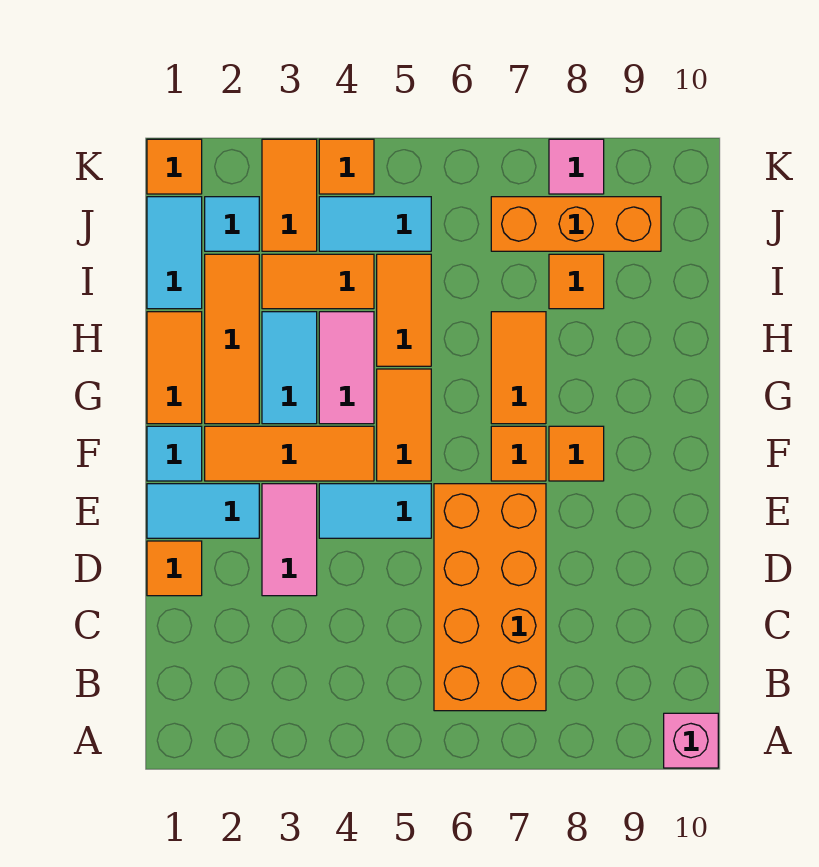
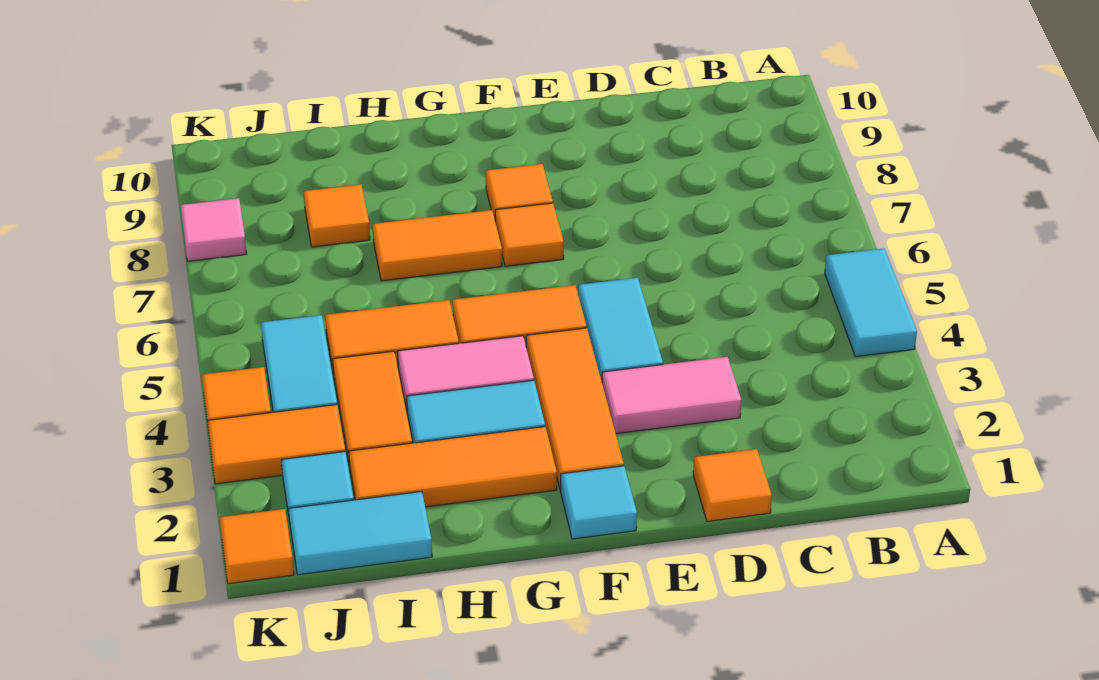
pink 1x1 brick [664,713,718,768] -> none
orange 2x4 brick [434,484,546,711] -> none
cyan 1x2 tile [147,484,259,538] -> cyan 1x2 tile moved to [825,248,917,357]
orange 1x2 tile [147,312,202,424] -> none
orange 1x3 brick [491,197,661,251] -> none

